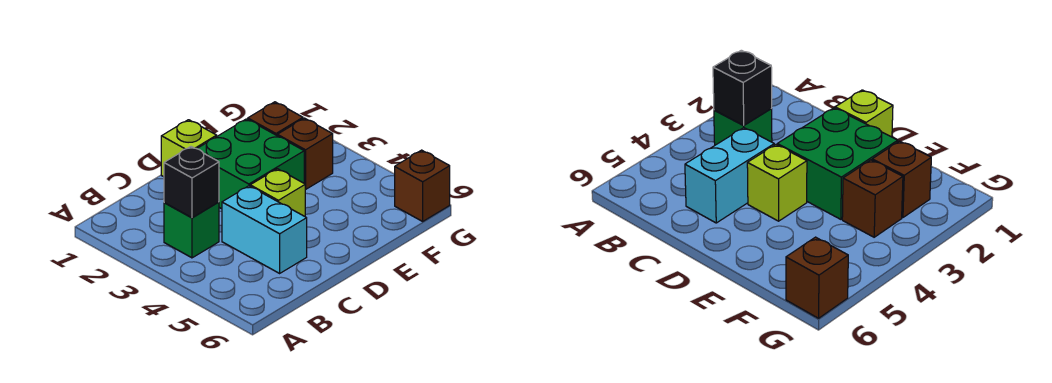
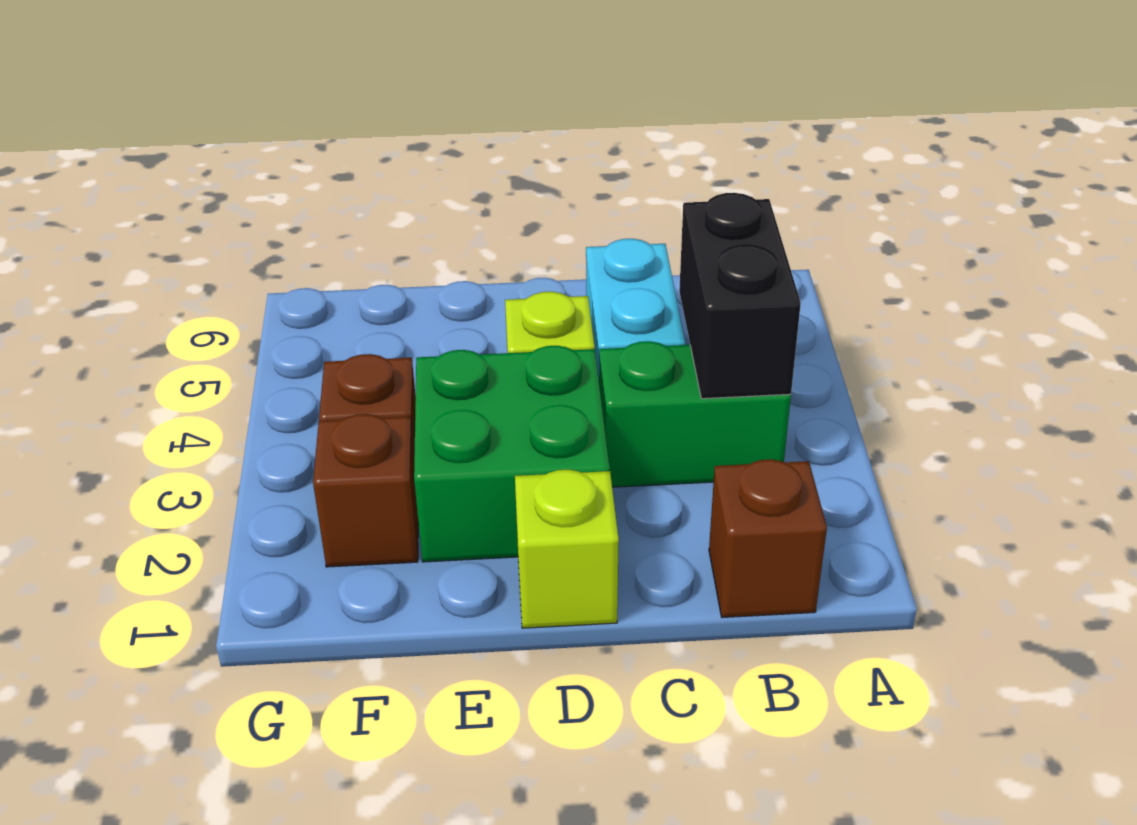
green 1x1 brick [164,202,219,258] -> green 1x2 brick [599,341,791,487]
black 1x1 brick [164,147,219,218] -> black 1x2 brick [679,193,801,399]
brown 1x1 brick [395,150,450,221] -> brown 1x1 brick moved to [709,459,827,617]

